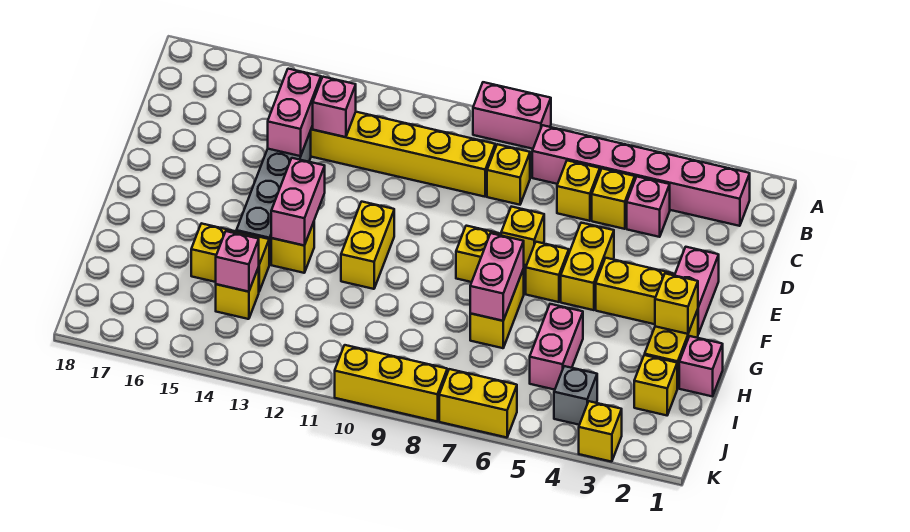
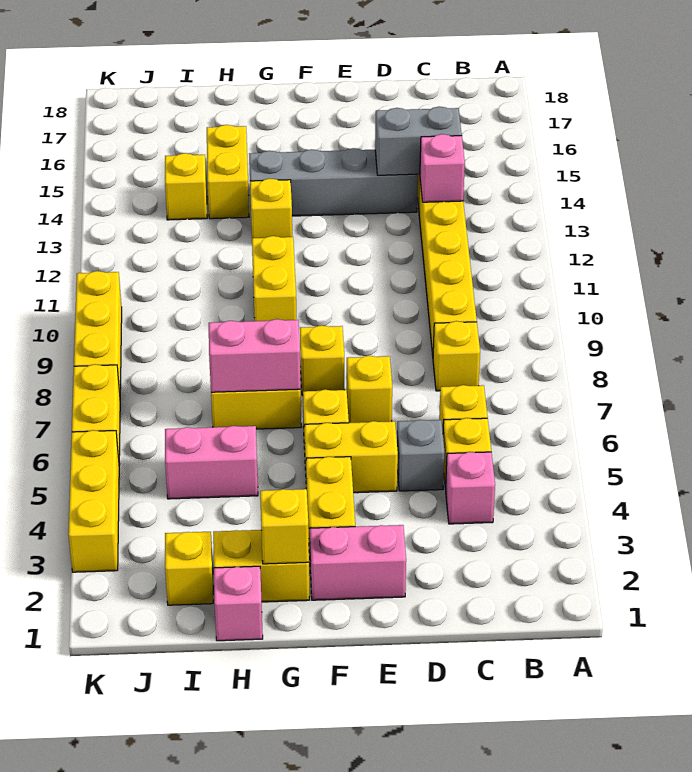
pink 1x2 brick [473,82,551,149] -> none
pink 1x6 brick [532,125,750,226] -> none
pink 1x2 brick [268,69,321,156] -> grey 1x2 brick [375,107,462,175]
yellow 1x2 brick [341,202,394,289] -> yellow 1x2 brick turned to [252,236,297,321]
pink 1x2 brick [271,158,325,246] -> none
pink 1x1 brick [216,231,259,292] -> none
grey 1x1 brick [554,366,597,425] -> grey 1x1 brick moved to [397,420,445,491]
yellow 1x1 brick [579,401,622,462] -> yellow 1x3 brick [68,430,119,572]

